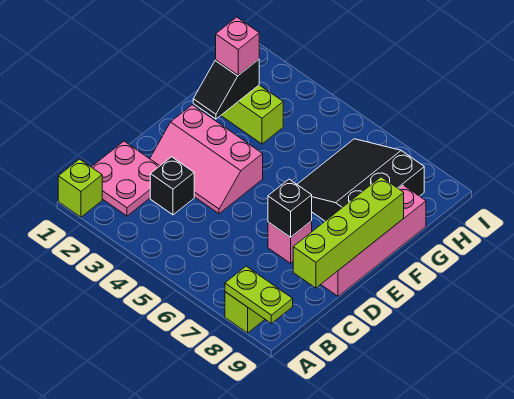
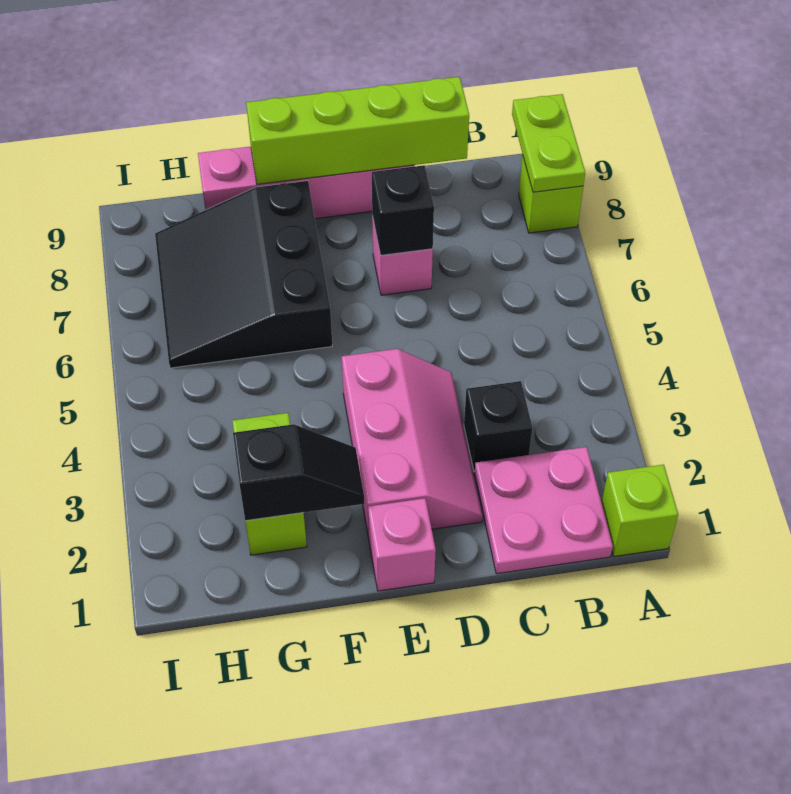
black 3x3 slope [297,139,424,221] -> black 3x3 slope turned to [155,181,332,368]
pink 1x1 brick [216,17,259,75] -> pink 1x1 brick moved to [368,498,436,591]

